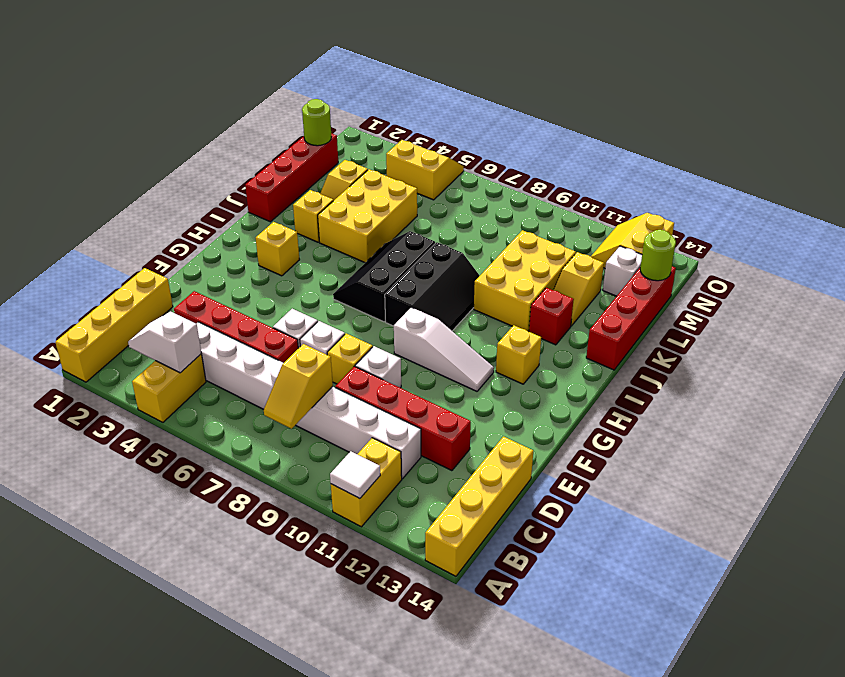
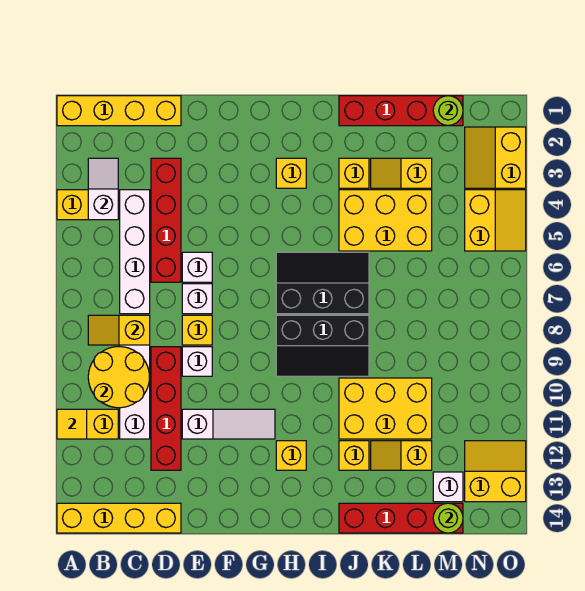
white 1x1 tile [330,451,380,499] -> yellow 1x1 tile [57,409,87,439]
none -> yellow 2x2 round brick [88,347,150,408]
white 1x3 slope [394,307,494,391] -> white 1x3 slope turned to [182,409,275,439]
red 1x1 brick [529,288,574,345] -> yellow 1x1 brick [339,441,369,470]
none -> yellow 2x2 slope [465,127,526,188]

